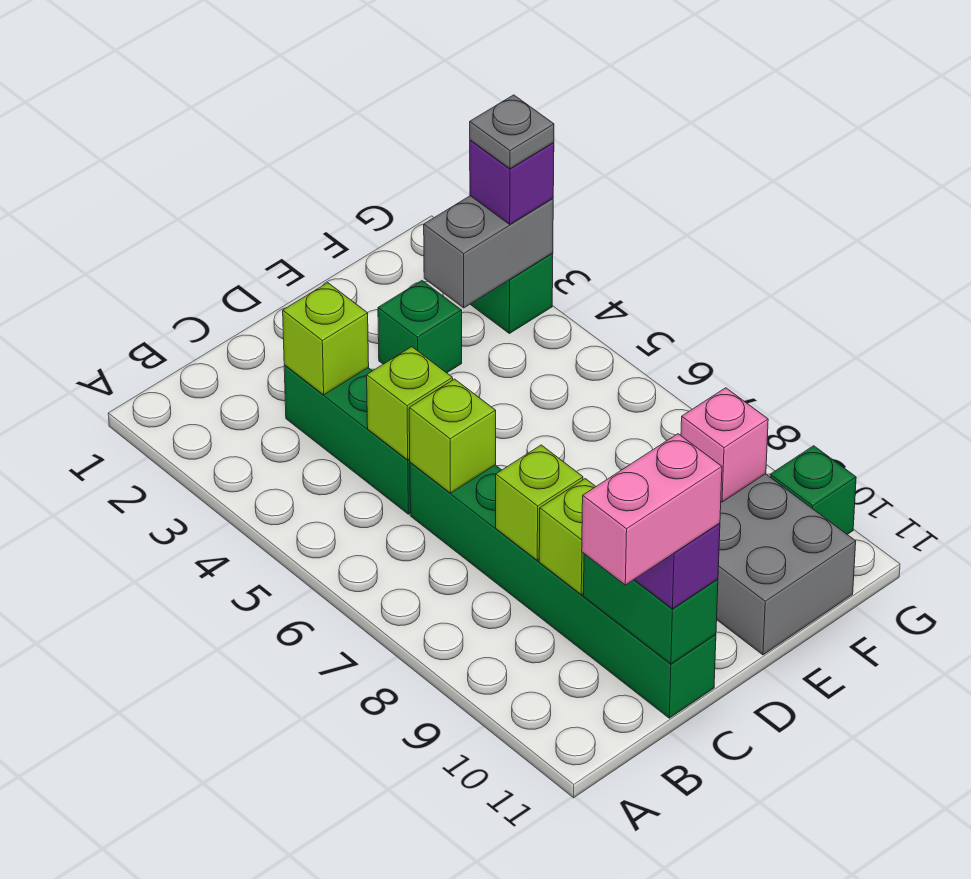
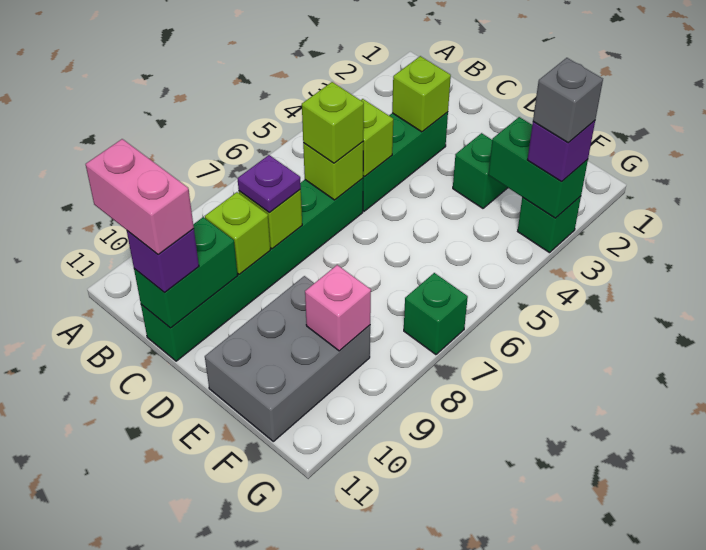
none -> lime 1x1 brick [302,82,364,163]
none -> purple 1x1 plate [237,155,301,212]
grey 1x2 brick [424,196,553,308] -> green 1x2 brick [489,117,588,218]
grey 1x1 plate [470,95,554,169] -> grey 1x1 brick [533,58,603,143]
green 1x1 brick [770,446,856,534] -> green 1x1 brick moved to [404,273,468,355]

